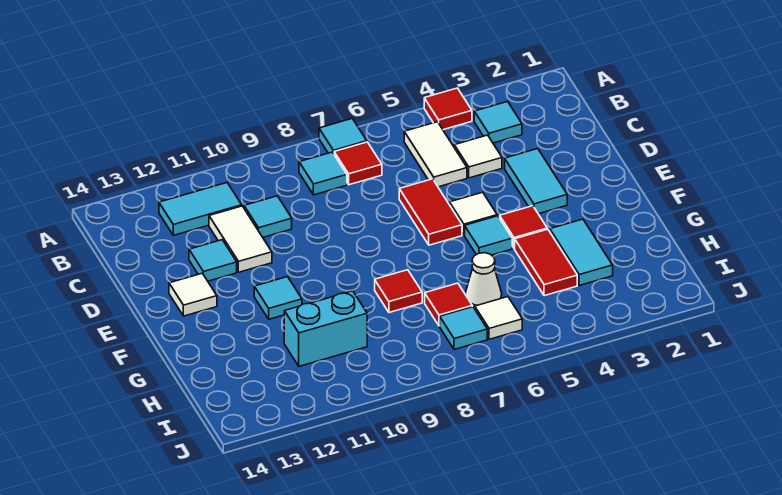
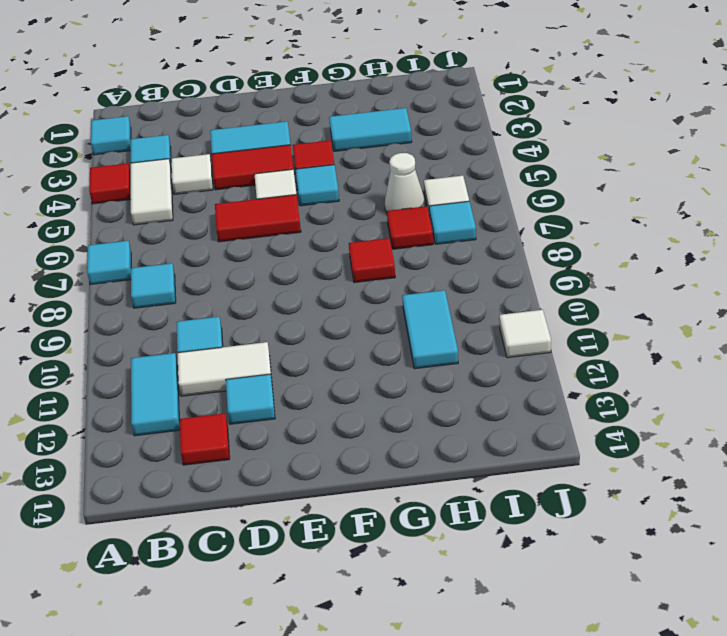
white 1x2 tile [404,122,467,187] -> white 1x2 tile turned to [131,159,173,225]
red 1x1 tile [334,142,382,185] -> red 1x1 tile moved to [180,413,230,465]
white 1x1 tile [169,273,217,316] -> white 1x1 tile moved to [499,310,551,358]
cyan 1x1 tile [254,277,302,319] -> cyan 1x1 tile moved to [91,116,131,155]
red 1x2 tile [515,229,577,296] -> red 1x2 tile moved to [212,145,293,190]
cyan 1x2 brick [284,291,367,366] -> cyan 1x2 tile [402,290,458,369]

